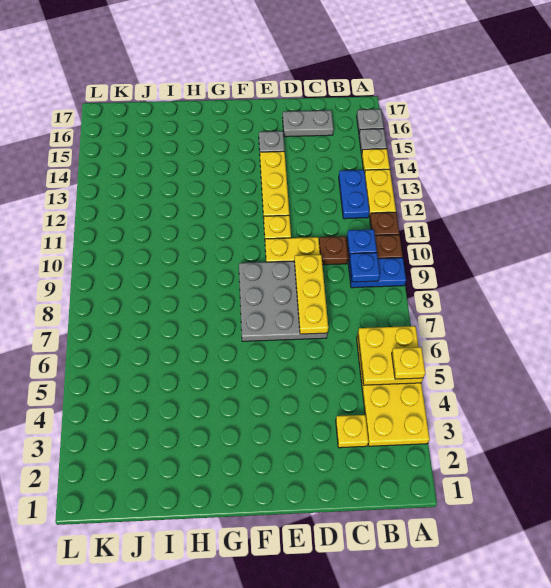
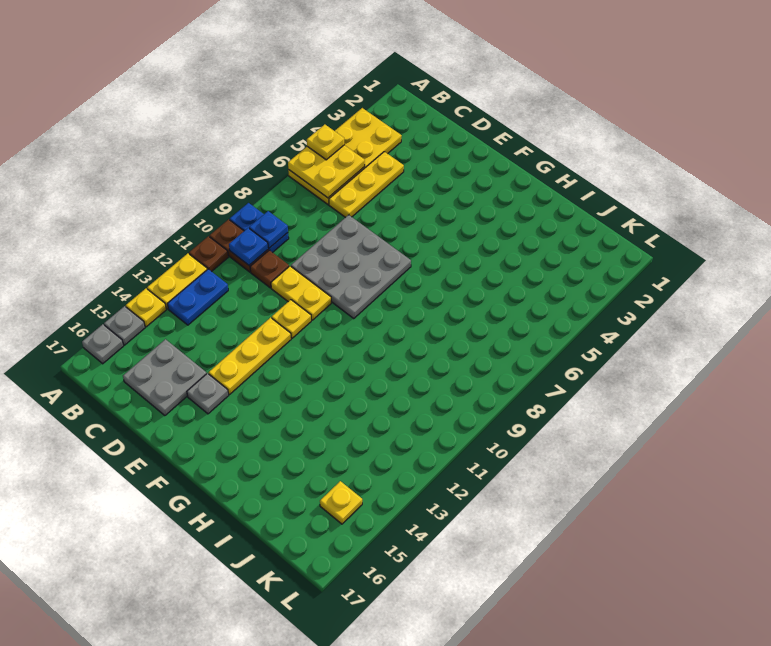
yellow 1x1 plate [336,415,368,448] -> yellow 1x1 plate moved to [320,481,362,524]
grey 1x2 plate [283,110,334,137] -> grey 2x2 plate [123,339,207,416]
yellow 1x3 plate [294,255,328,334] -> yellow 1x3 plate moved to [329,152,404,218]

